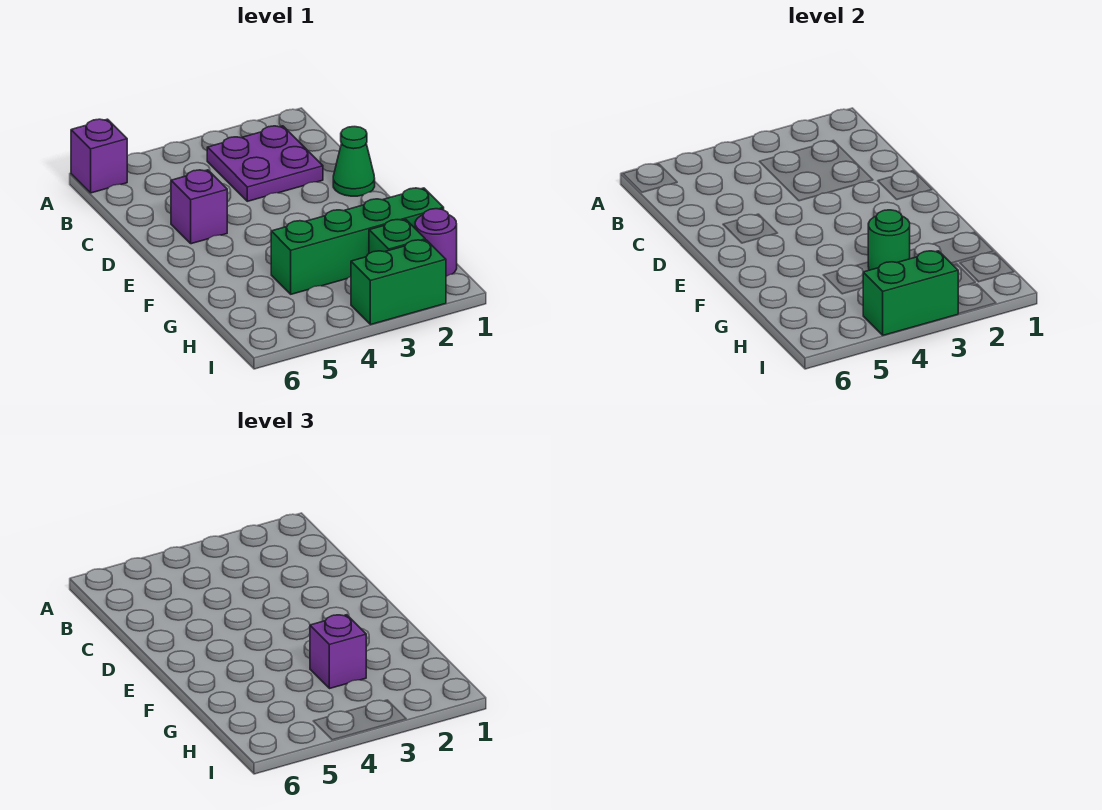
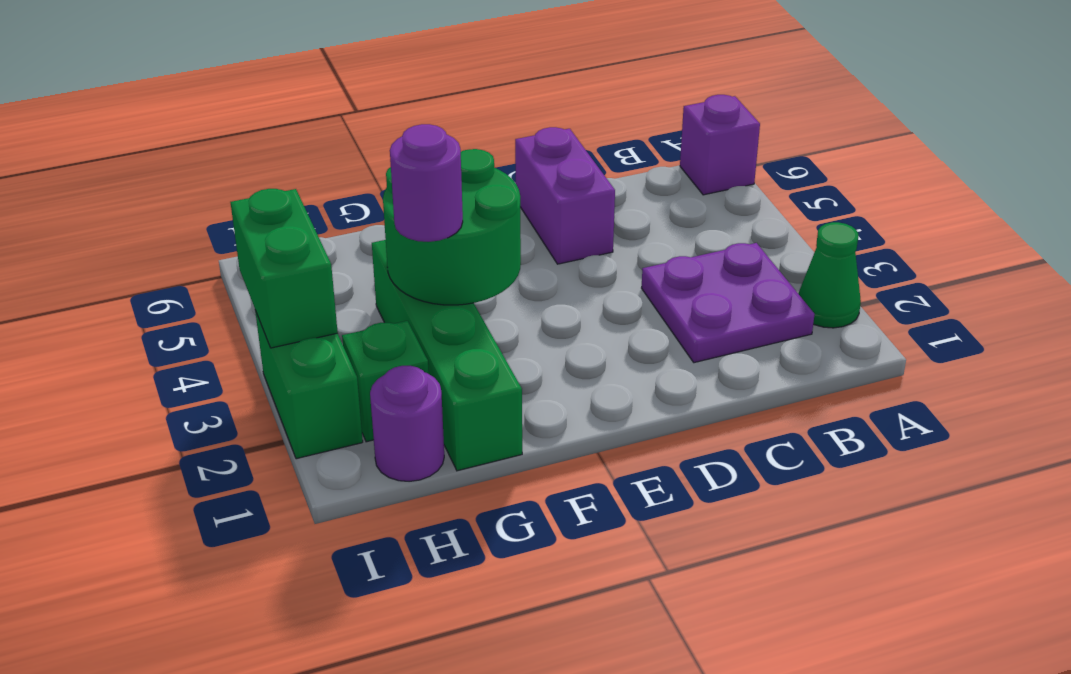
green 1x1 cone [333,127,375,196] -> green 1x1 cone moved to [798,222,861,328]
purple 1x1 brick [171,170,227,244] -> purple 1x2 brick [515,127,615,264]
green 1x1 round brick [868,210,910,270] -> green 2x2 round brick [383,149,521,305]
purple 1x1 brick [310,615,366,689] -> purple 1x1 round brick [390,124,463,242]

